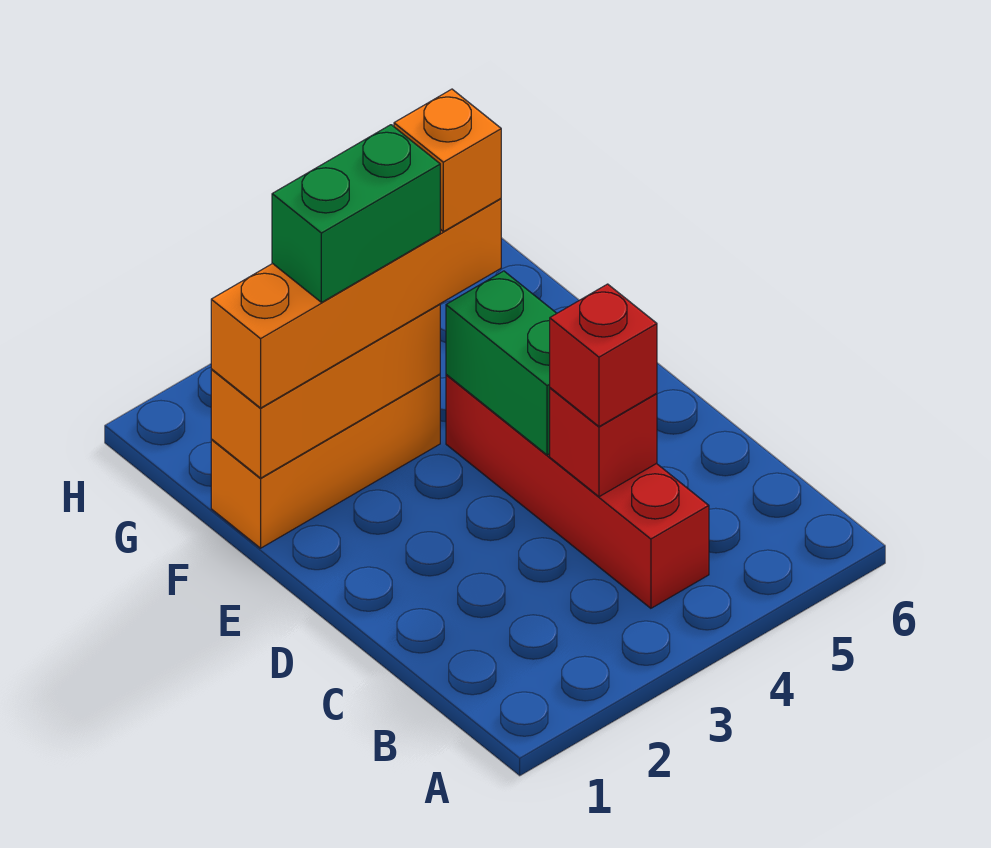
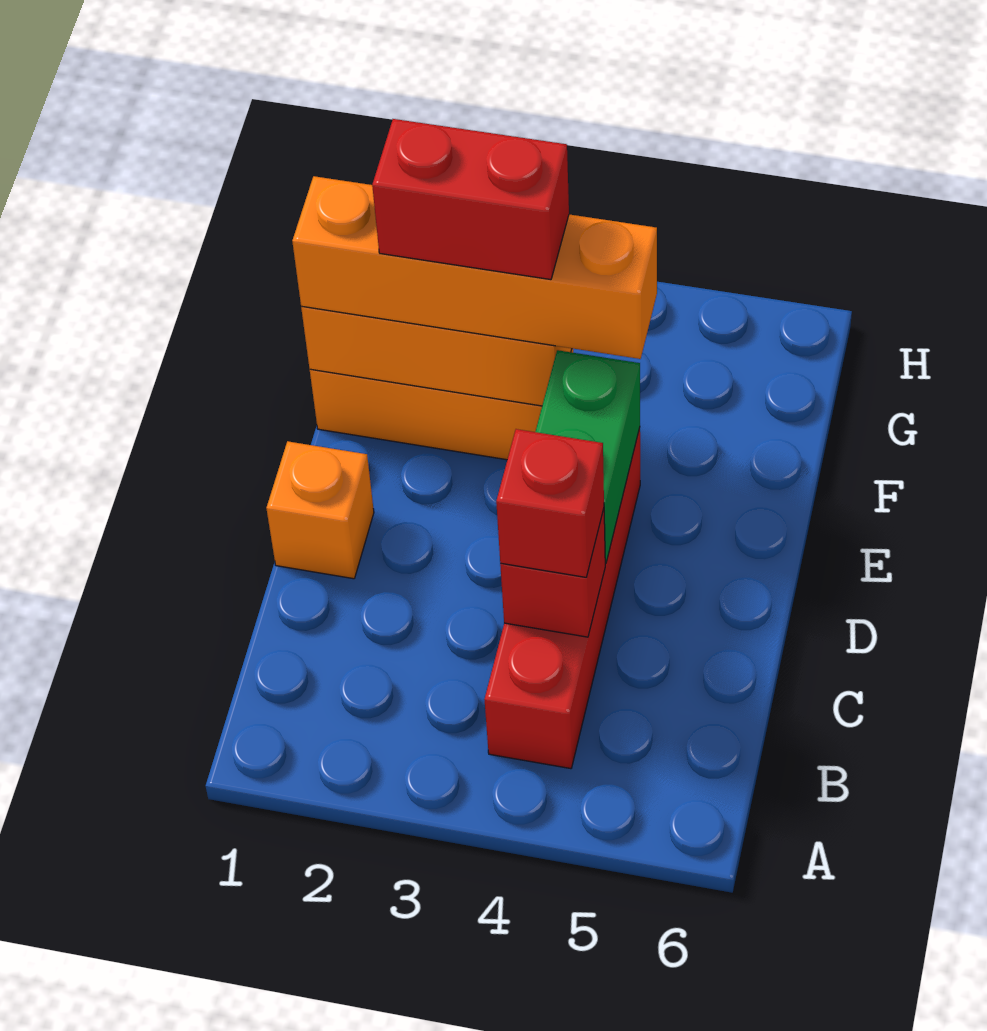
green 1x2 brick [272,125,440,302] -> red 1x2 brick [372,119,569,280]
orange 1x1 brick [394,89,501,232] -> orange 1x1 brick moved to [266,441,374,579]

